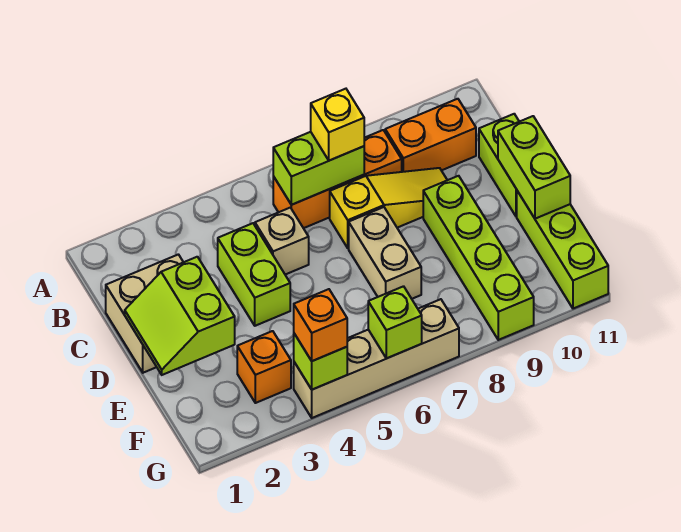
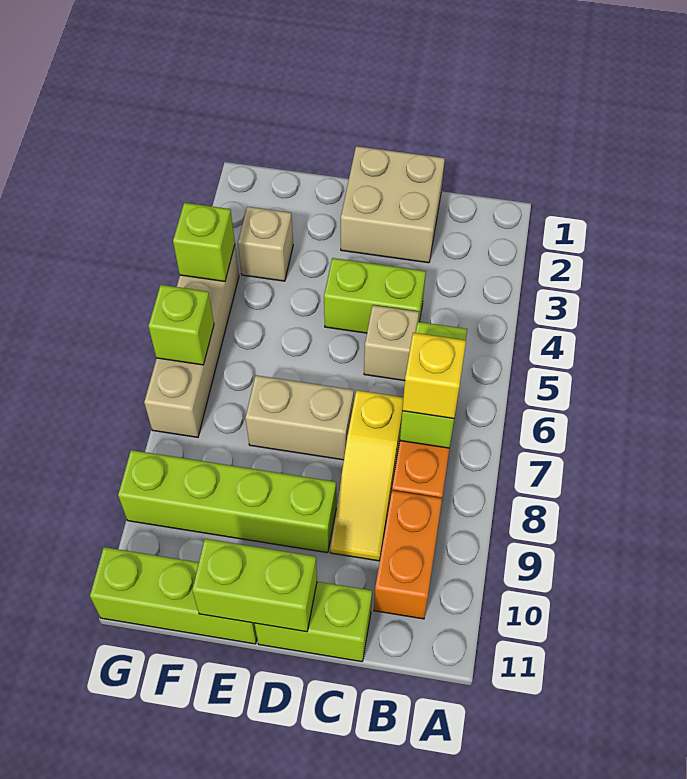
lime 2x2 slope [125,257,235,375] -> none
orange 1x1 brick [237,331,291,403] -> tan 1x1 brick [238,207,293,281]
orange 1x1 brick [294,289,347,361] -> none

